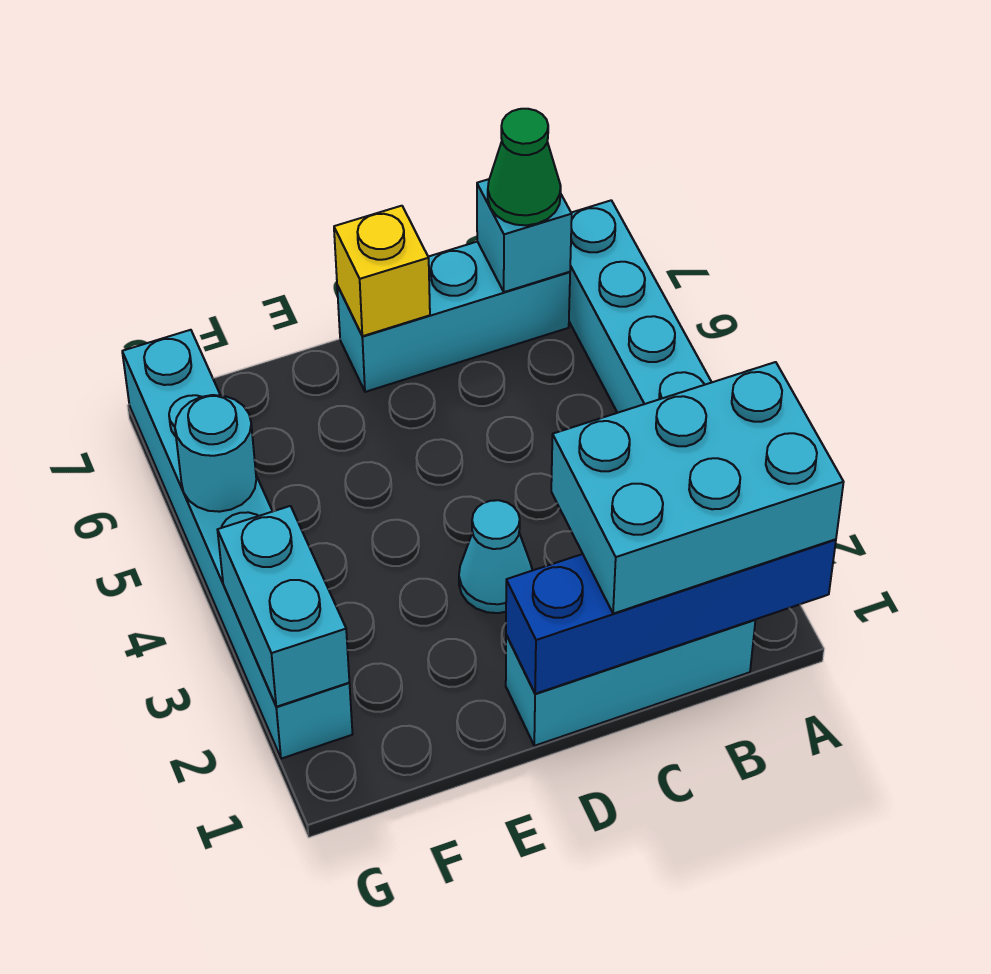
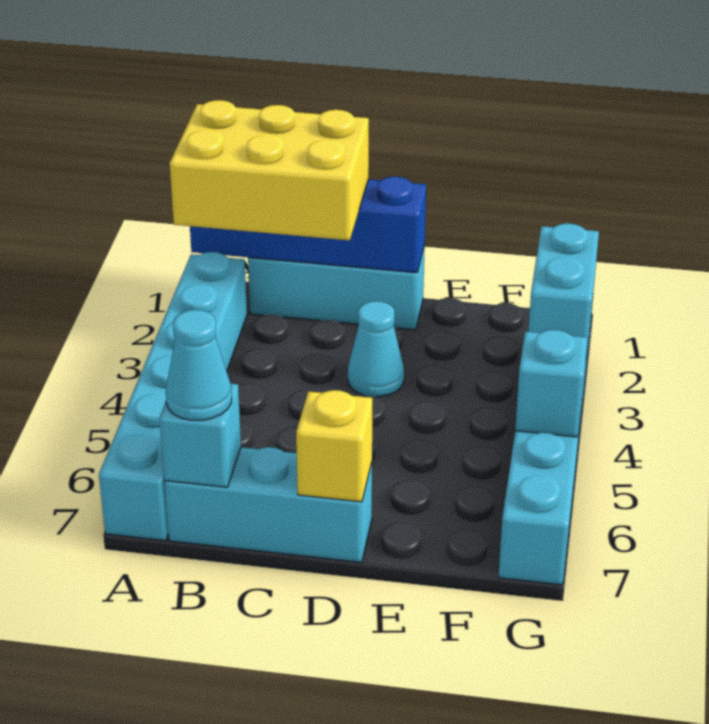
cyan 2x3 brick [551,362,844,614] -> yellow 2x3 brick [170,100,369,240]
green 1x1 cone [488,109,561,225] -> cyan 1x1 cone [166,310,232,420]
cyan 1x1 round brick [175,395,256,512] -> cyan 1x1 brick [515,330,587,437]

